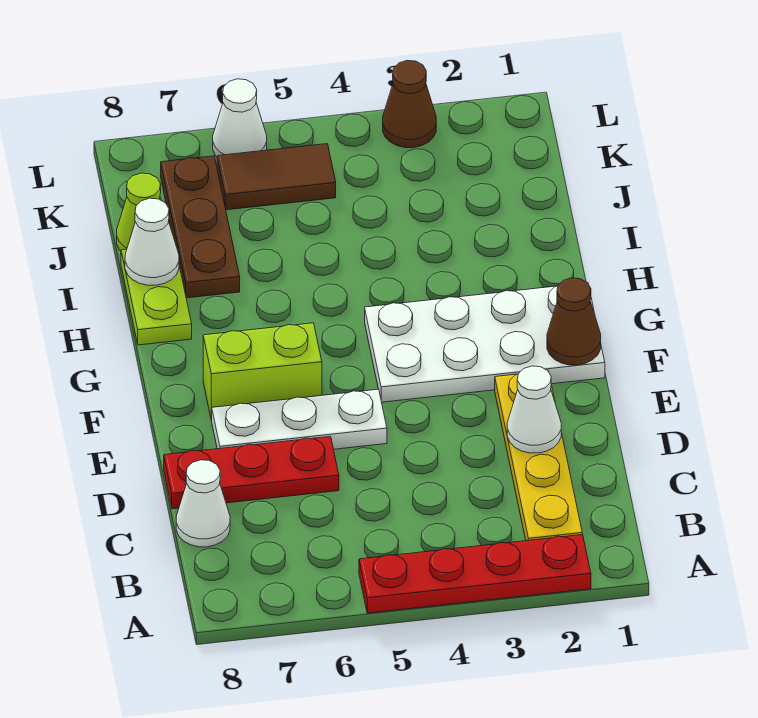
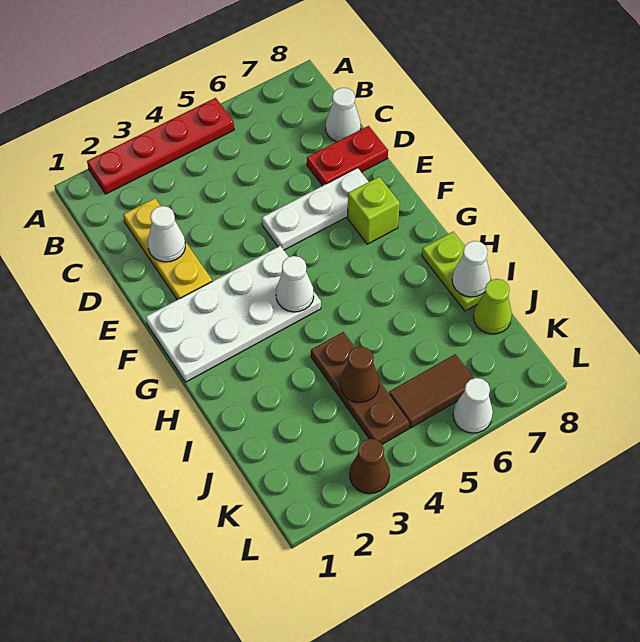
yellow 1x4 plate [495,371,582,541] -> yellow 1x3 plate [123,198,212,300]
red 1x3 plate [164,436,339,509] -> red 1x2 plate [307,126,388,186]
brown 1x1 cone [547,278,601,365] -> brown 1x1 cone moved to [340,347,379,403]
lime 1x2 brick [203,323,322,421] -> lime 1x1 brick [347,177,400,244]
none -> white 1x1 cone [276,256,314,312]
brown 1x3 plate [161,156,240,298] -> brown 1x3 plate moved to [311,332,409,444]

